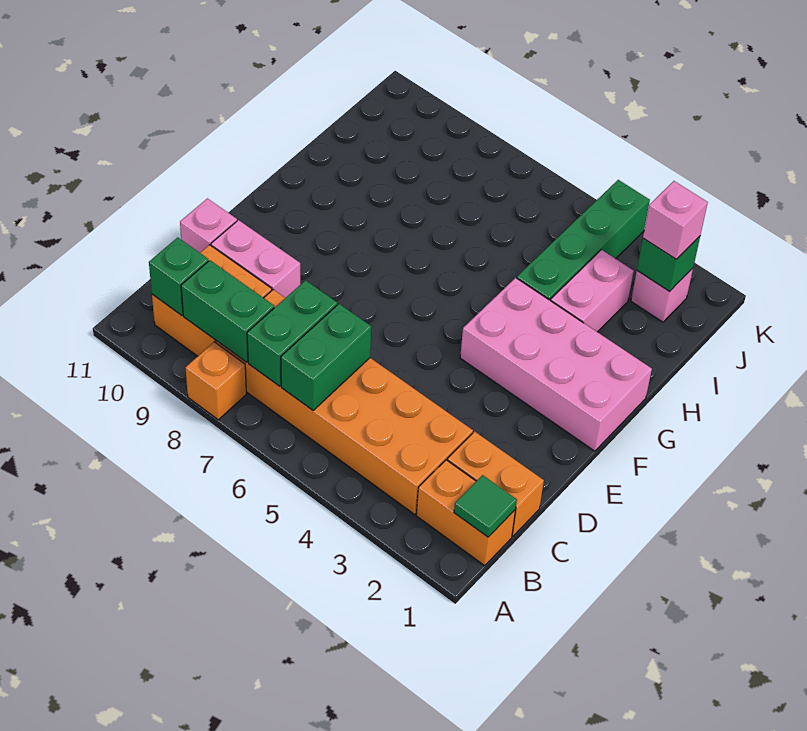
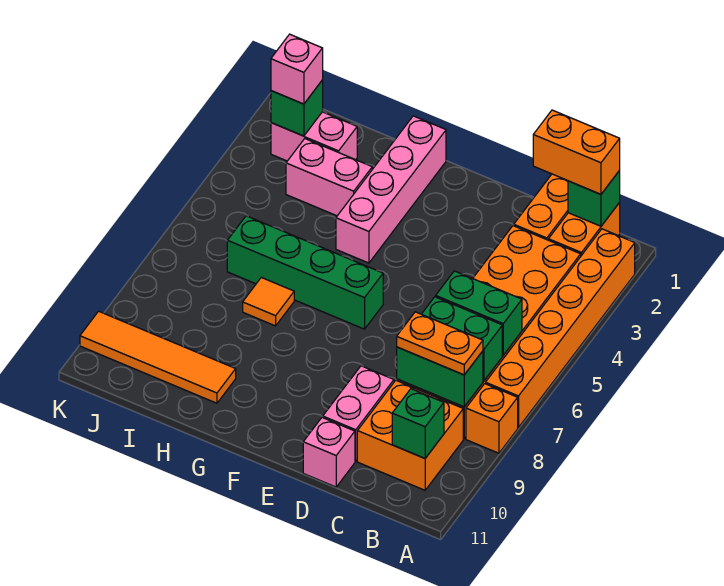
none -> orange 1x6 brick [486,229,635,428]
green 1x1 tile [454,475,517,537] -> green 1x1 brick [568,171,620,226]
none -> orange 1x2 brick [533,110,620,194]
green 1x2 brick [181,260,274,362] -> green 1x2 brick turned to [397,347,483,407]
none -> orange 1x2 plate [397,312,483,375]
pink 2x4 brick [460,278,652,451] -> pink 1x4 brick [336,116,446,263]
green 1x4 brick [517,180,650,301] -> green 1x4 brick moved to [227,216,383,329]
none -> orange 1x1 tile [243,277,294,326]
none -> orange 1x4 tile [80,311,236,403]
pink 1x1 brick [631,268,693,322] -> pink 1x2 brick [271,112,357,161]

